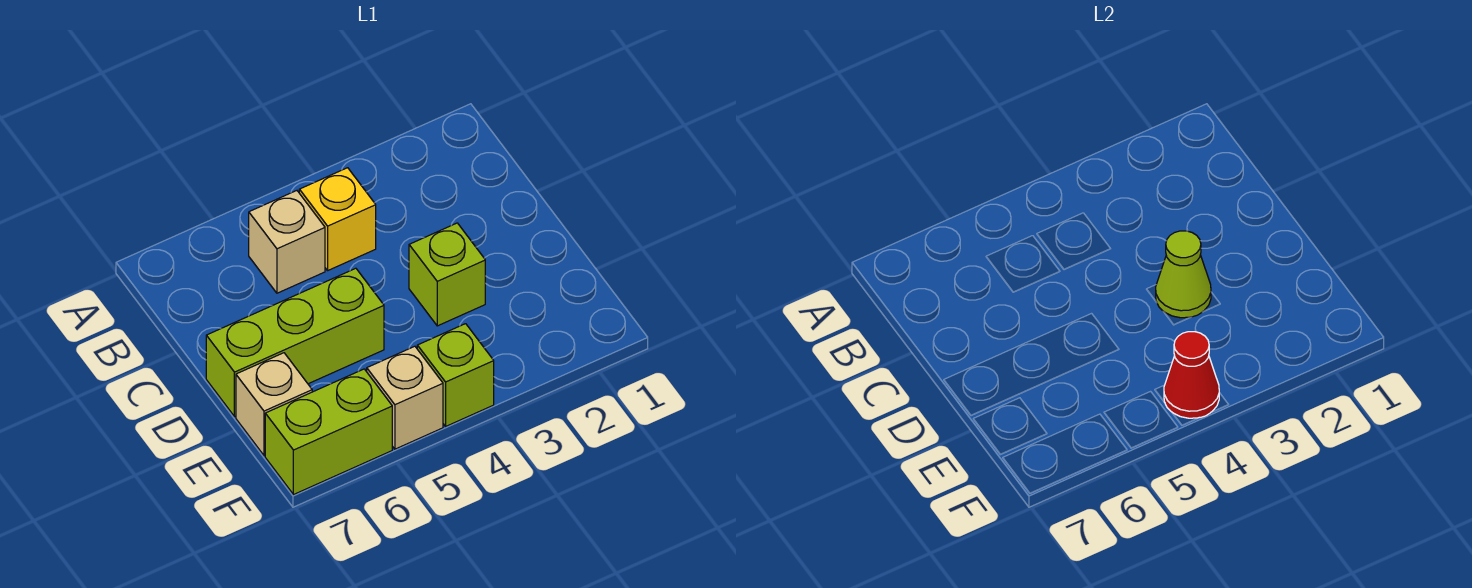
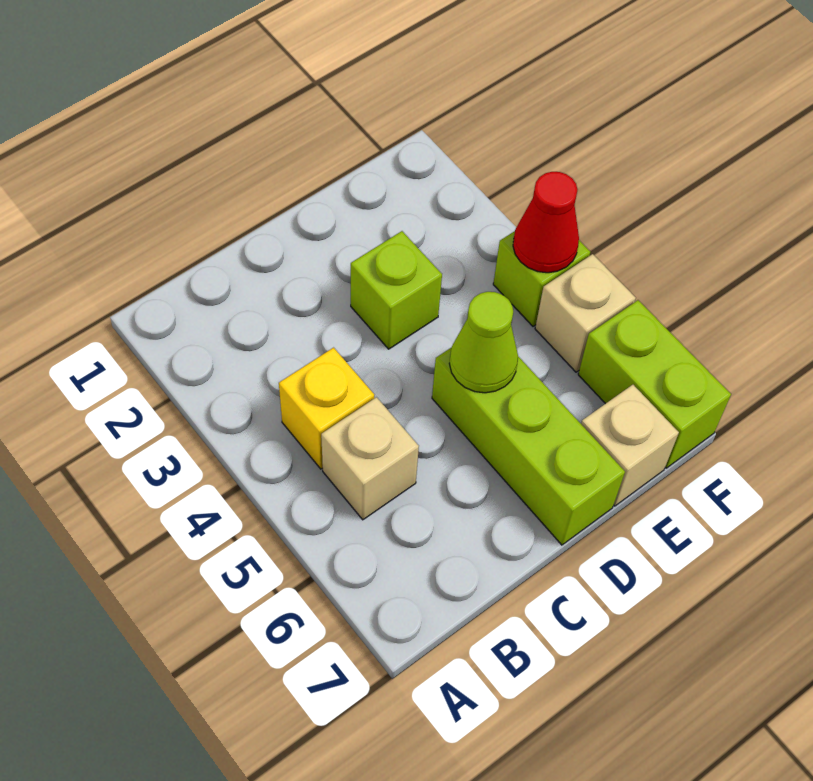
lime 1x1 cone [1156,231,1211,318] -> lime 1x1 cone moved to [449,292,518,393]

